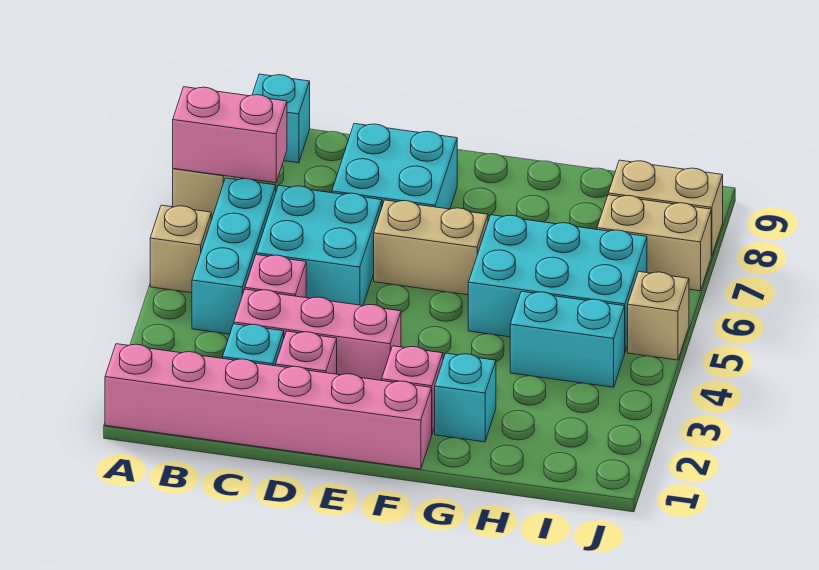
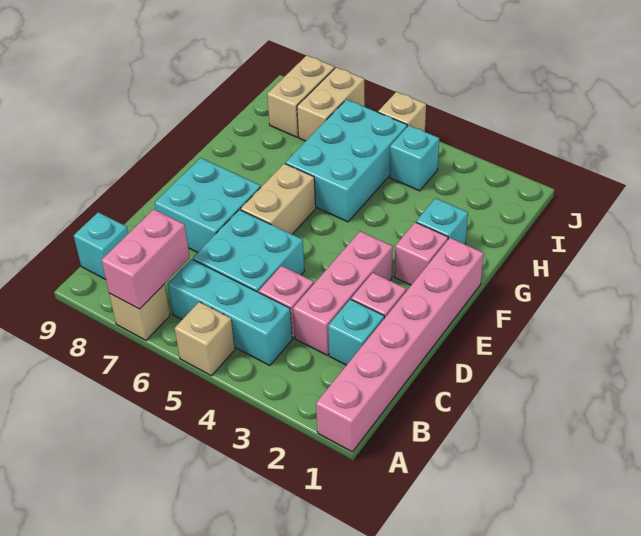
cyan 1x2 brick [510,291,625,387] -> cyan 1x1 brick [390,126,439,191]

